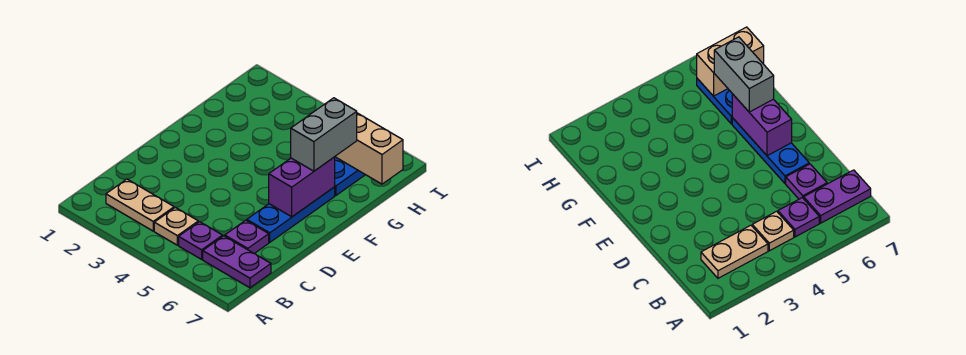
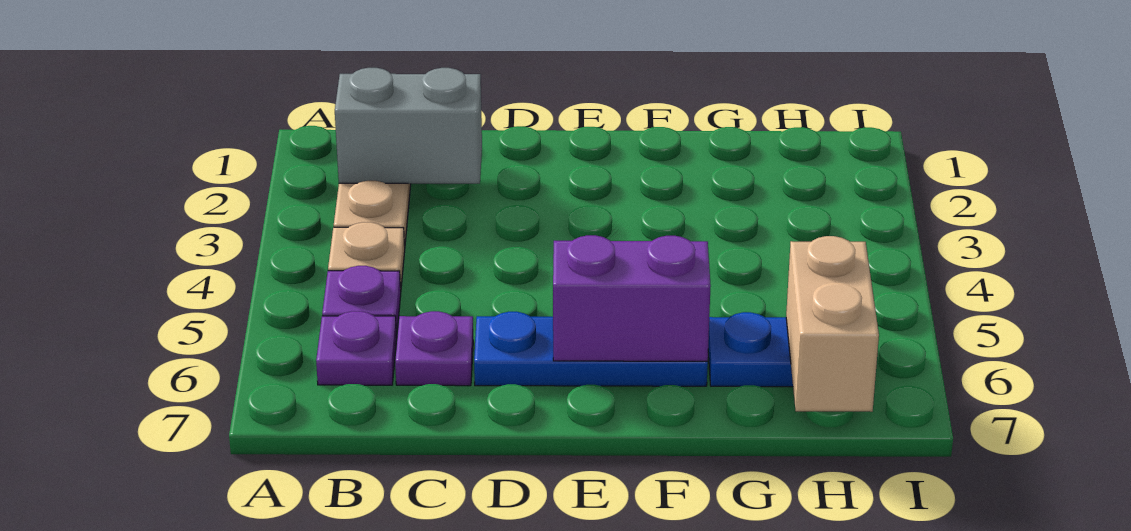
purple 1x2 plate [203,236,271,288] -> purple 1x1 plate [316,311,397,385]
grey 1x2 brick [291,98,357,171] -> grey 1x2 brick moved to [335,68,482,184]

